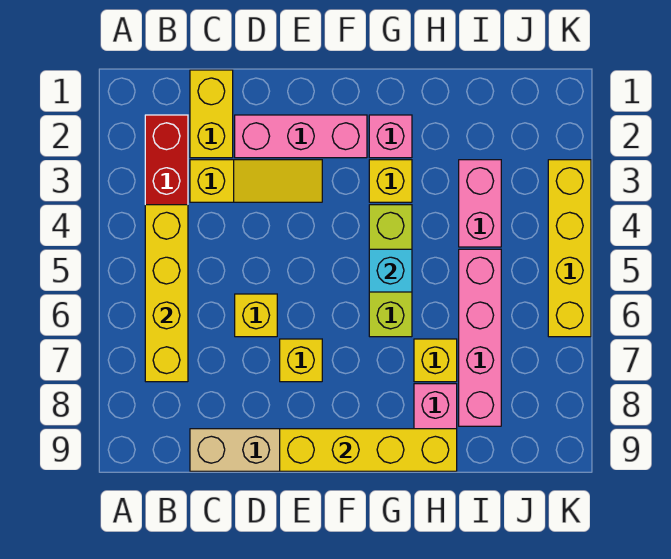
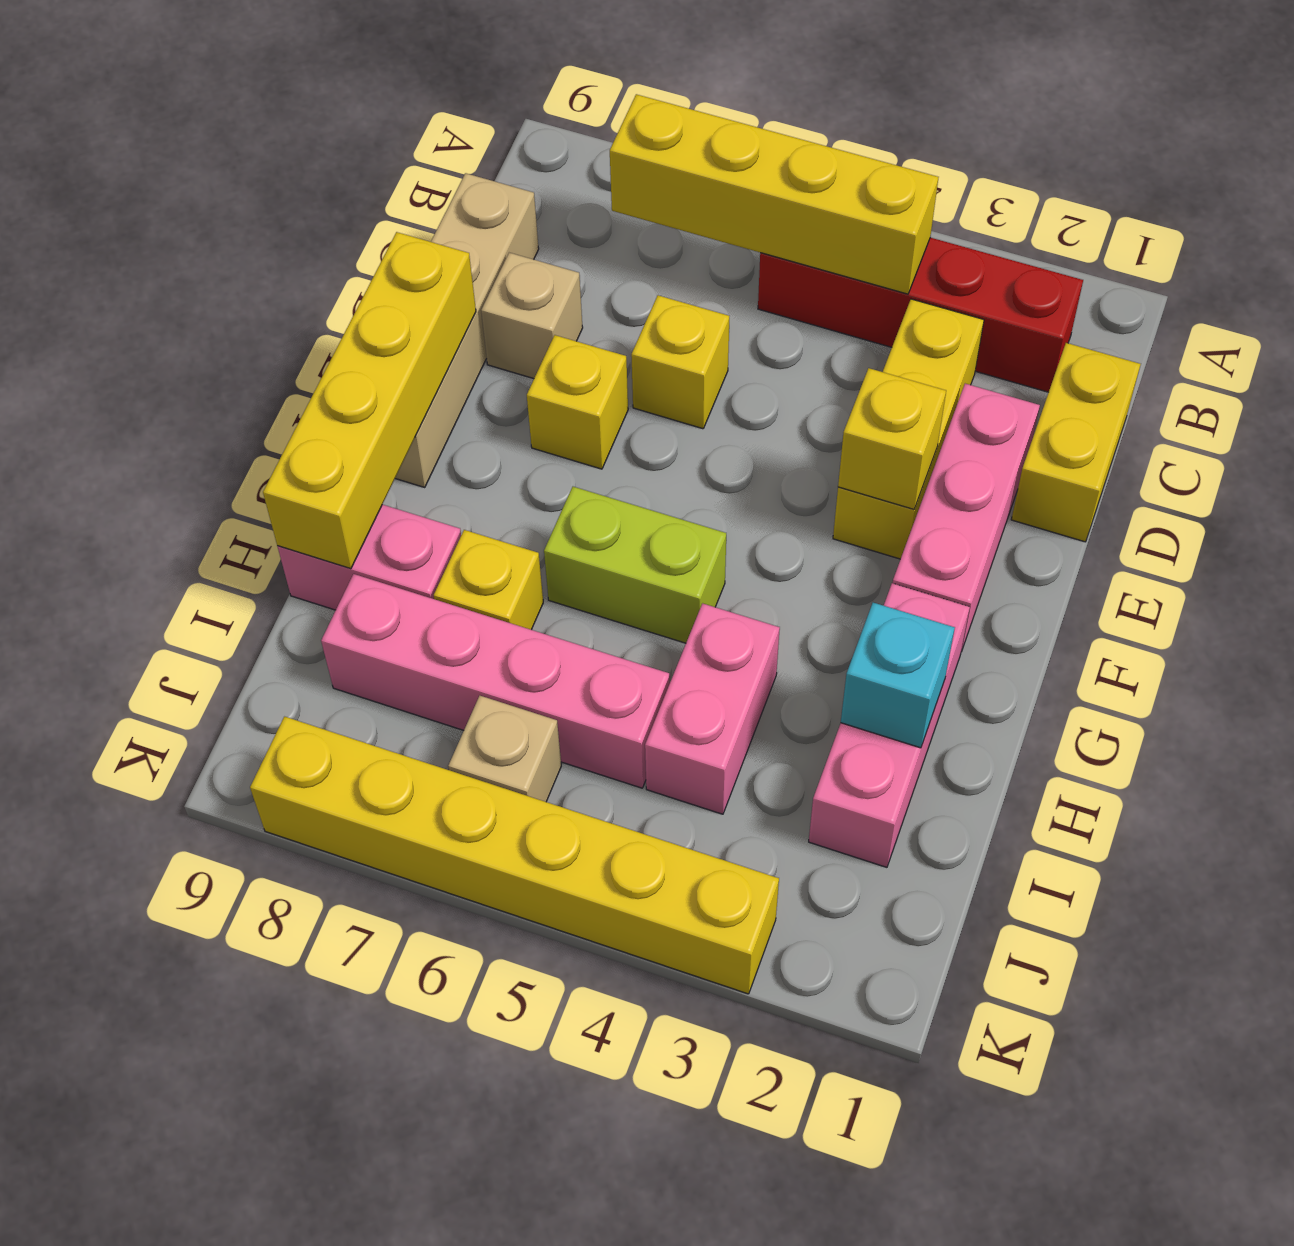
yellow 1x2 brick [190,70,233,158] -> yellow 1x2 brick turned to [1011,343,1141,542]
yellow 1x3 slope [190,160,322,202] -> yellow 1x3 brick [833,299,984,559]
none -> tan 1x1 brick [481,253,583,379]
pink 1x1 brick [369,115,412,158] -> pink 1x3 brick [809,583,970,867]
yellow 1x1 brick [369,160,412,202] -> yellow 1x1 brick moved to [838,368,946,509]
lime 1x3 brick [369,205,412,337] -> lime 1x2 brick [544,487,726,643]
cyan 1x1 brick [369,249,412,292] -> cyan 1x1 brick moved to [841,603,955,748]
pink 1x2 brick [459,160,501,247] -> pink 1x2 brick turned to [645,603,780,814]
none -> tan 1x1 brick [448,696,561,802]
yellow 1x4 brick [548,160,591,337] -> yellow 1x6 brick [250,717,779,994]

